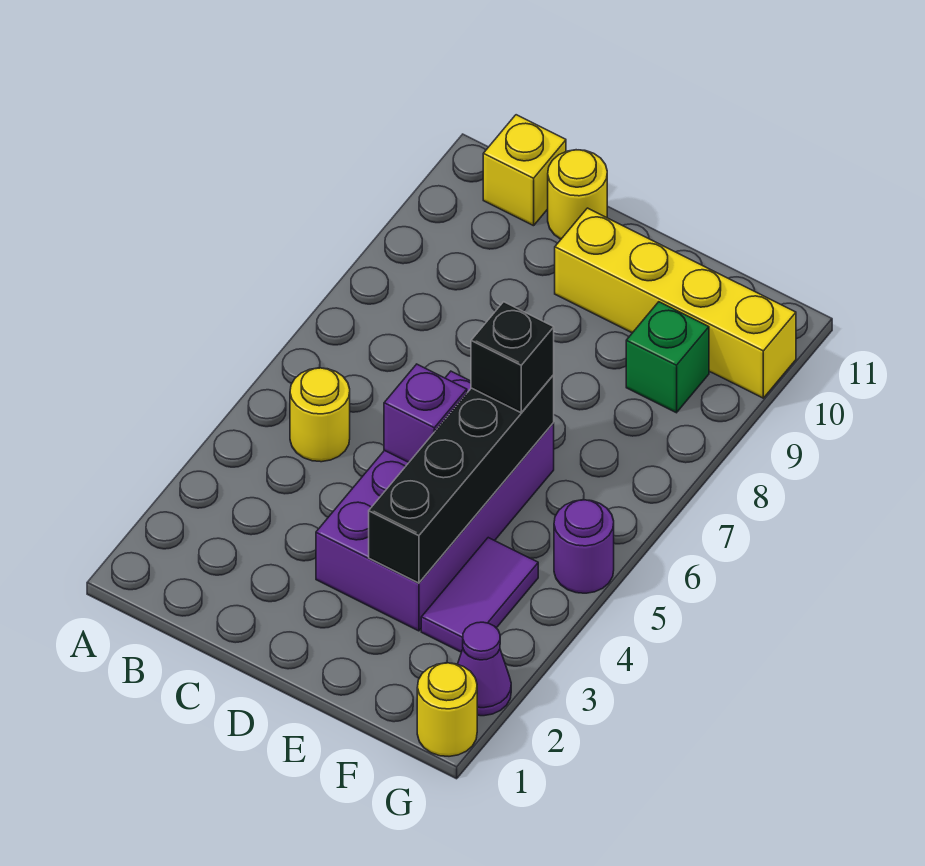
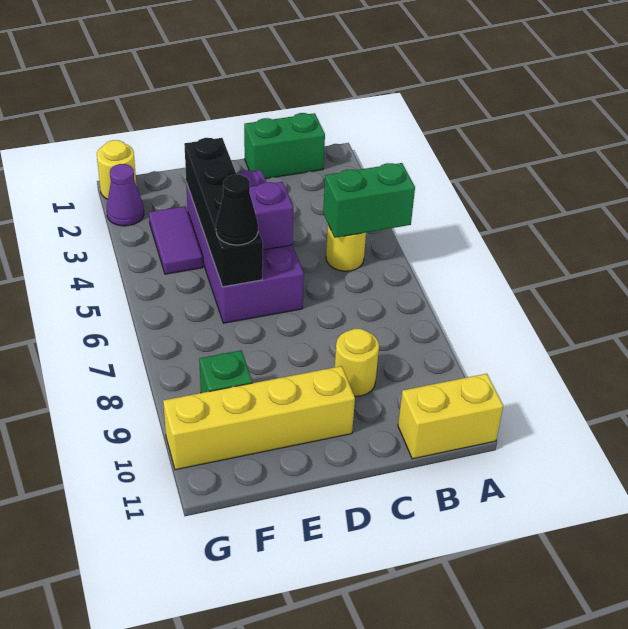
none -> green 1x2 brick [323,163,415,238]
none -> green 1x2 brick [244,113,325,179]
yellow 1x1 brick [483,115,566,226] -> yellow 1x2 brick [398,374,503,459]
yellow 1x1 round brick [548,150,607,239] -> yellow 1x1 round brick moved to [335,329,379,396]
black 1x1 brick [471,302,554,413] -> black 1x1 cone [216,175,258,245]
purple 1x1 round brick [554,500,614,593] -> none

